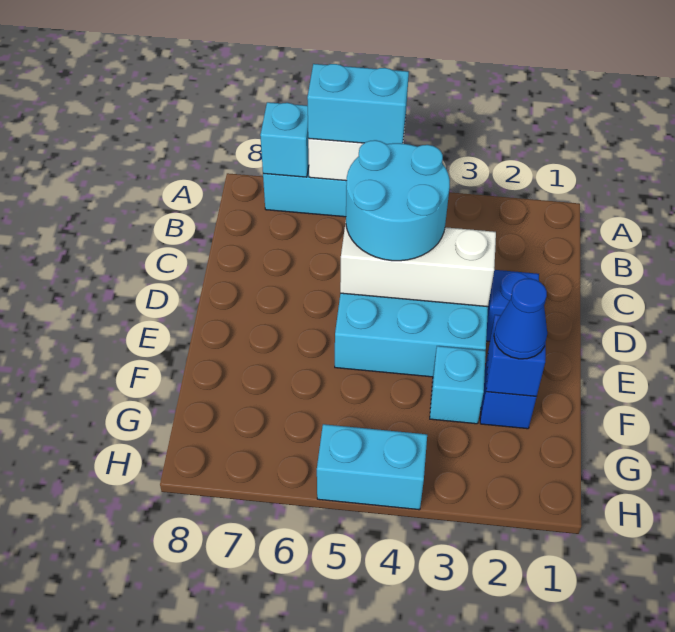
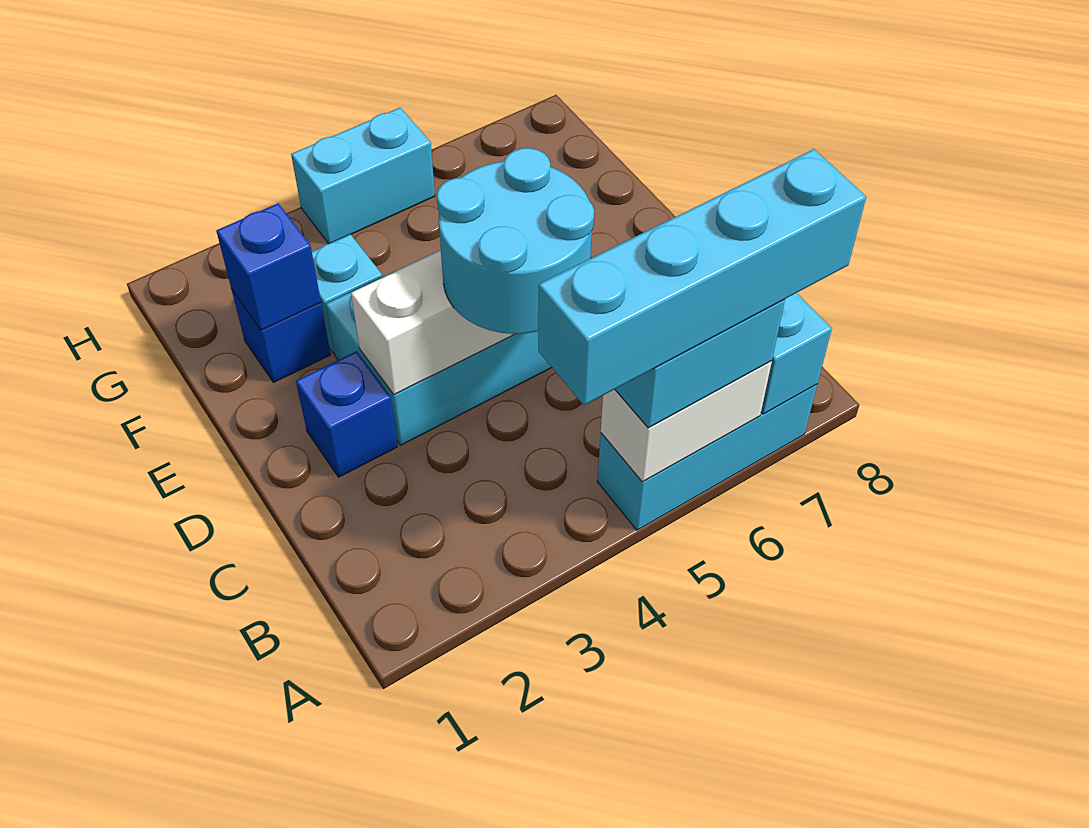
none -> cyan 1x4 brick [538,149,866,405]
blue 1x1 cone [494,279,547,359] -> none

